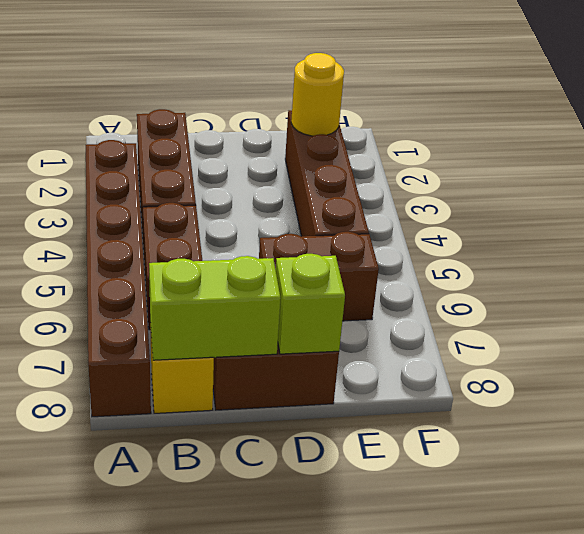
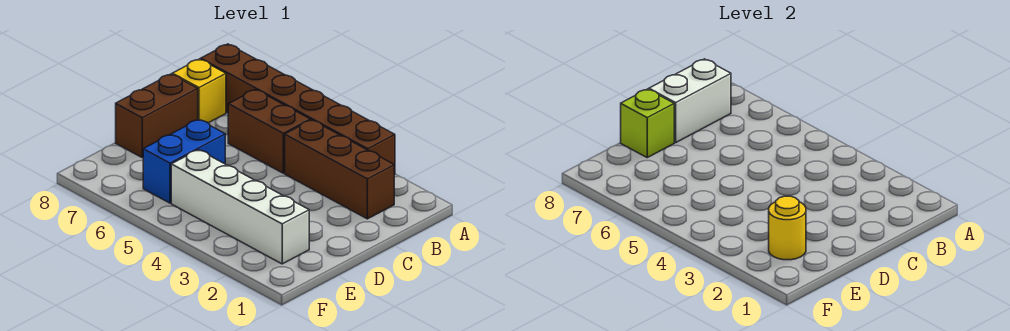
lime 1x2 brick [149,256,281,360] -> white 1x2 brick [649,59,731,143]
brown 1x2 brick [259,232,379,321] -> blue 1x2 brick [143,119,225,203]
brown 1x4 brick [285,110,369,236] -> white 1x4 brick [171,150,309,264]

